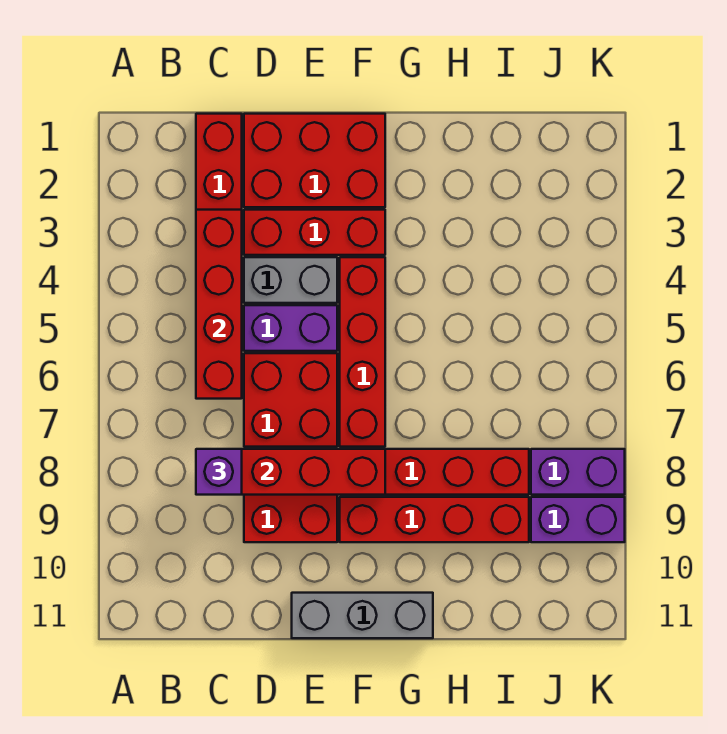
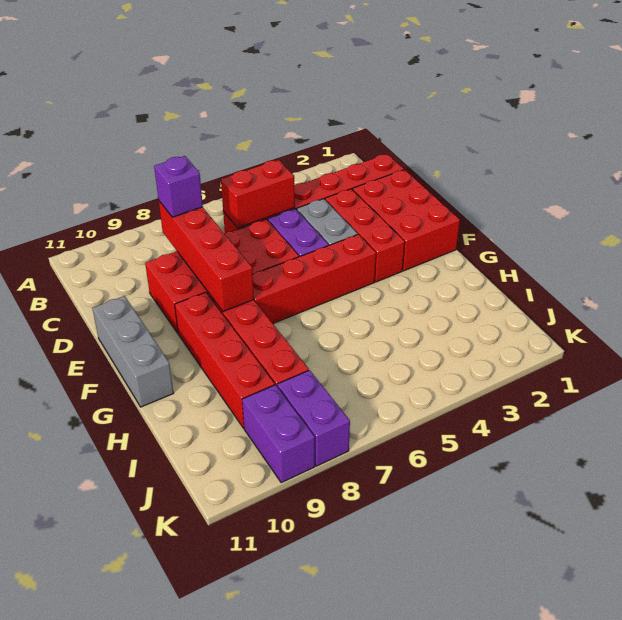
red 1x4 brick [196,210,242,399] -> red 1x2 brick [221,160,295,228]

